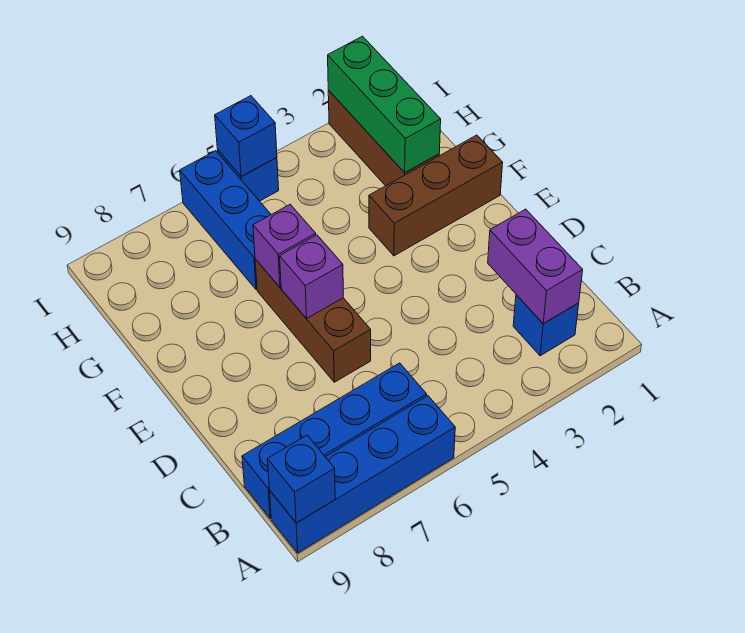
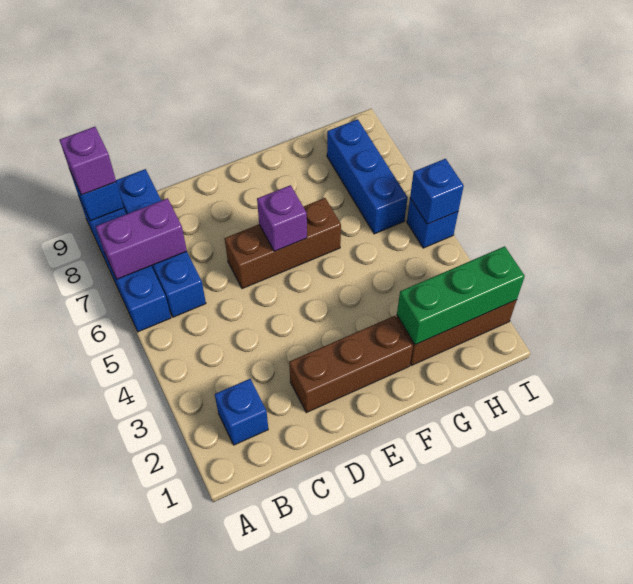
purple 1x2 brick [488,209,583,324] -> purple 1x2 brick moved to [96,198,187,279]
brown 1x3 brick [369,135,503,256] -> brown 1x3 brick turned to [289,316,413,413]
purple 1x1 brick [253,205,316,287] -> purple 1x1 brick moved to [60,127,116,195]
blue 1x3 brick [180,151,271,290] -> blue 1x3 brick turned to [327,119,408,234]

